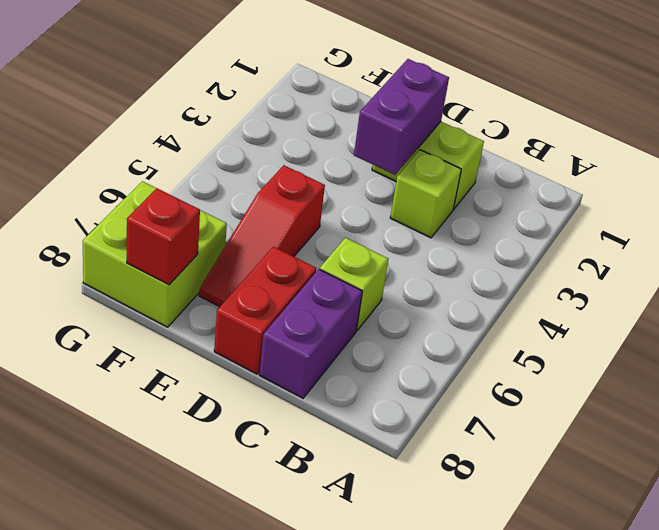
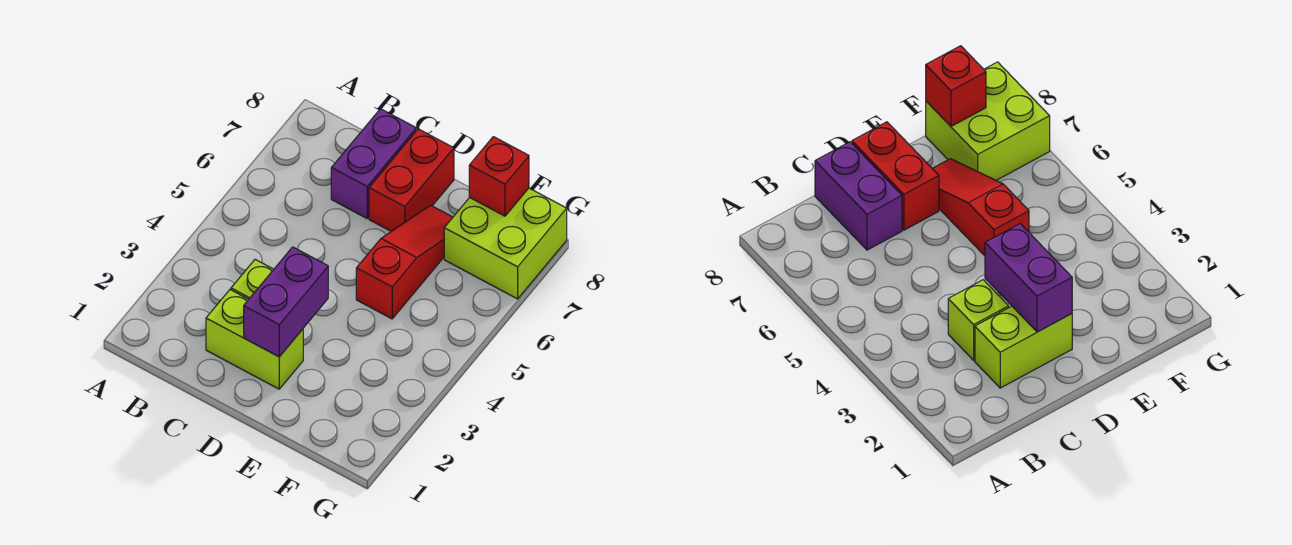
lime 1x1 brick [320,238,388,330] -> none

